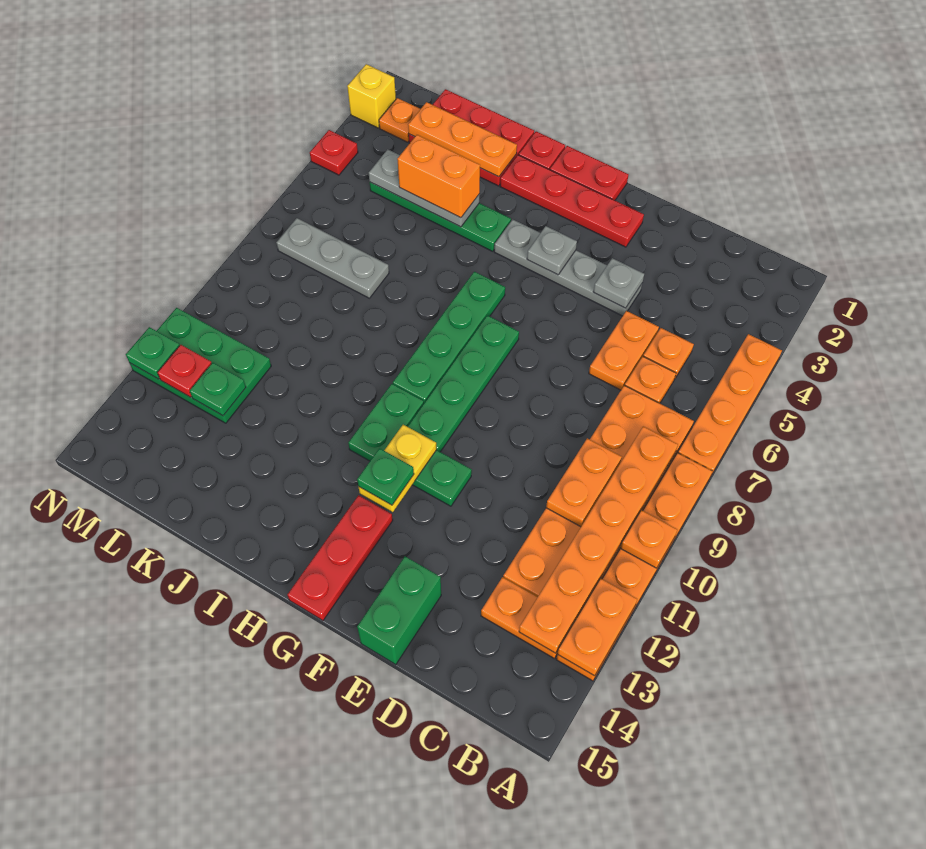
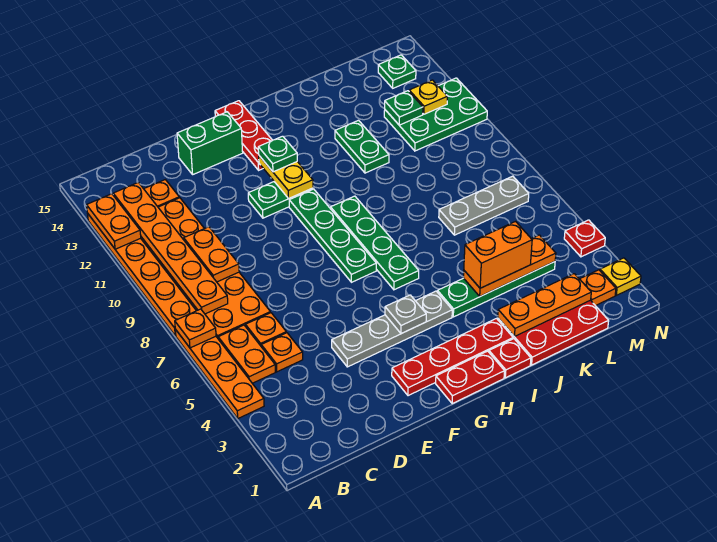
orange 1x1 plate [620,510,677,568] -> orange 1x1 plate moved to [175,309,216,348]
orange 1x2 plate [589,311,659,390] -> orange 1x2 plate moved to [218,325,275,383]
grey 1x1 plate [593,258,644,308] -> none
green 1x2 brick [357,557,441,665] -> green 1x2 brick turned to [177,112,243,174]
green 1x2 plate [348,384,424,461] -> green 1x2 plate moved to [335,120,389,173]
grey 1x3 plate [369,149,480,227] -> orange 1x3 plate [463,235,556,296]
red 1x1 plate [157,345,212,397] -> yellow 1x1 plate [409,80,447,114]
yellow 1x1 brick [347,64,396,128] -> yellow 1x1 plate [600,258,641,295]
green 1x1 plate [126,327,180,379] -> green 1x1 plate moved to [378,55,416,88]

